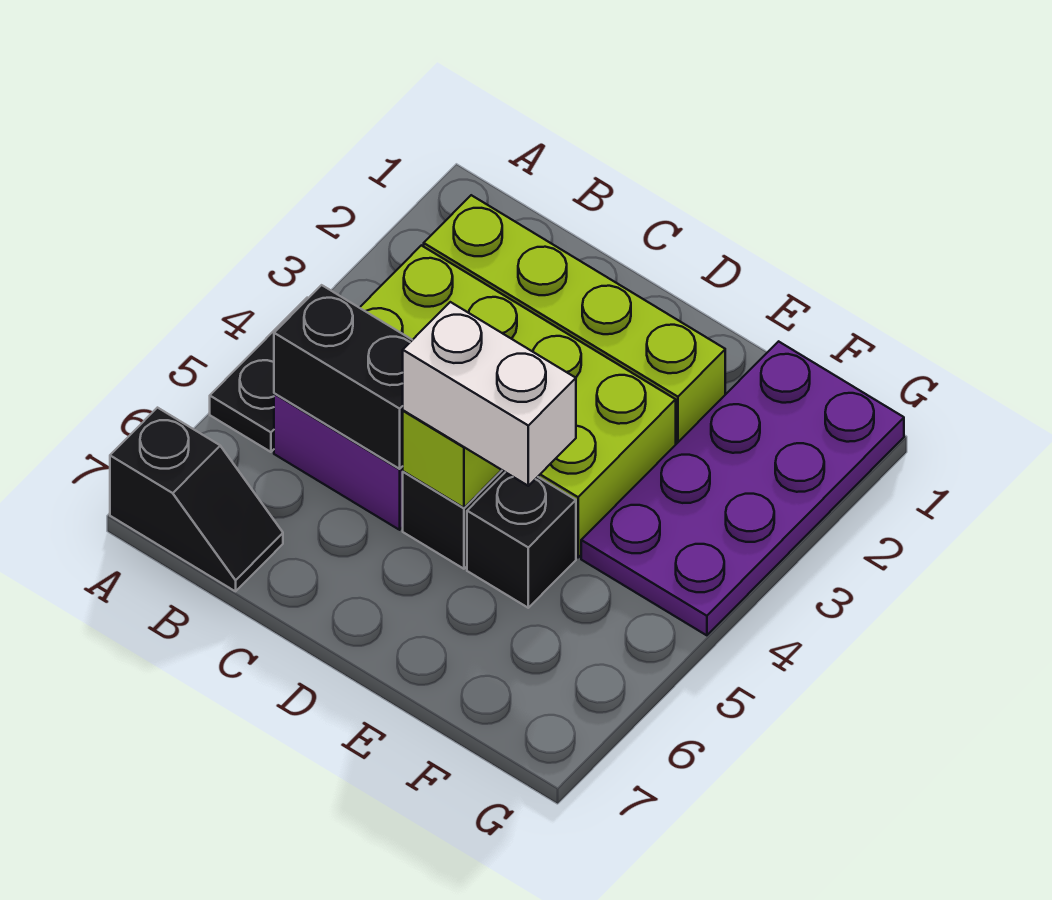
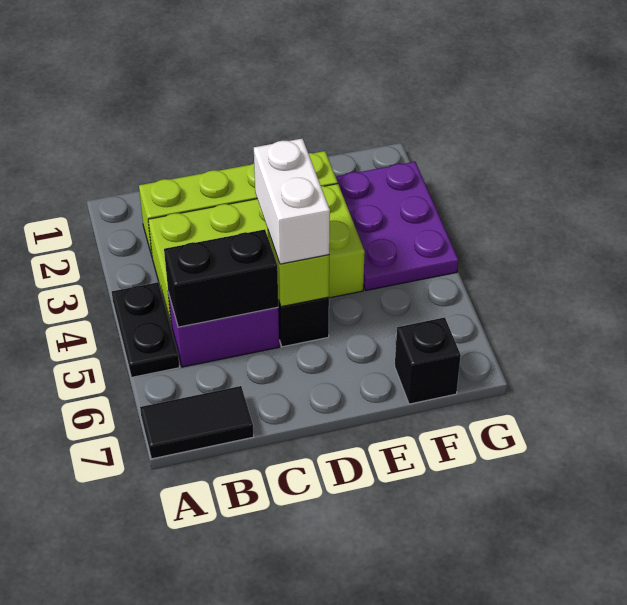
black 1x2 slope [110,408,283,591] -> black 1x2 tile [140,386,254,459]
white 1x2 brick [403,302,576,486] -> white 1x2 brick turned to [254,139,330,264]
black 1x1 brick [467,472,576,608] -> black 1x1 brick moved to [395,317,461,404]
purple 2x4 plate [581,341,904,635] -> purple 2x3 plate [336,162,458,290]

